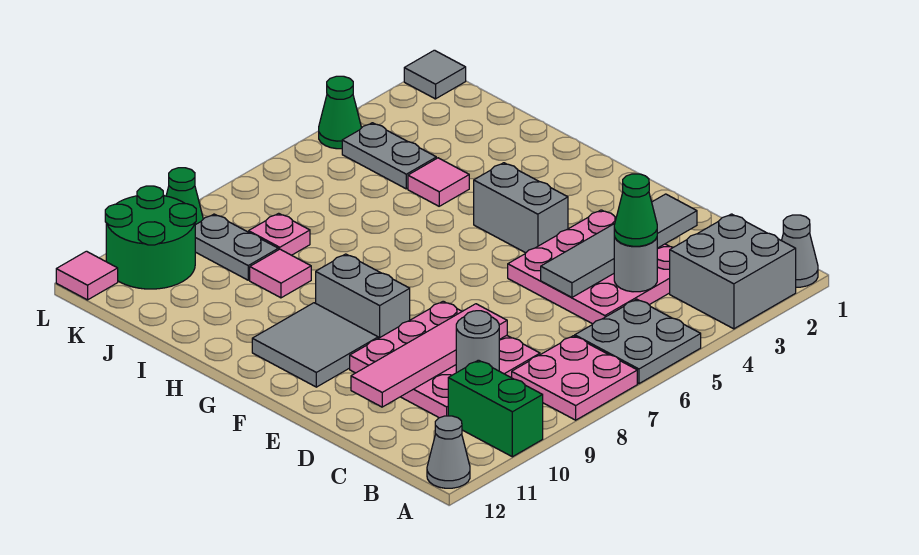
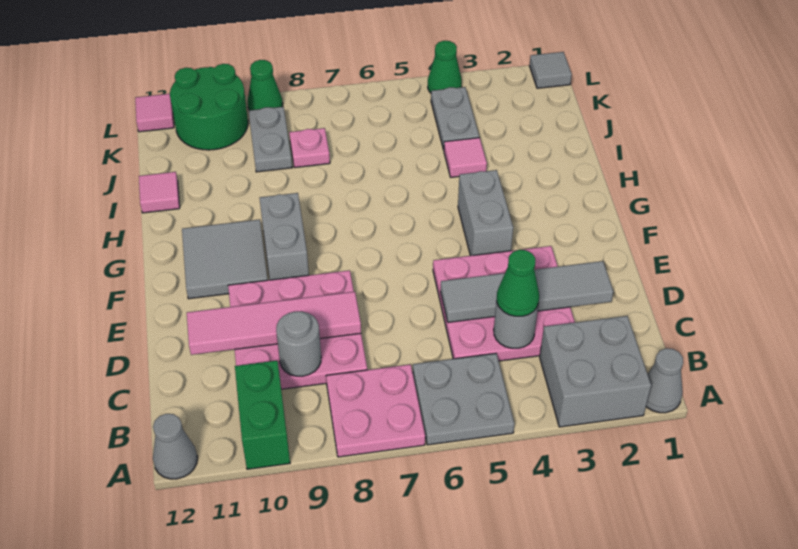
pink 1x1 tile [250,249,311,298] -> pink 1x1 tile moved to [139,172,180,213]

